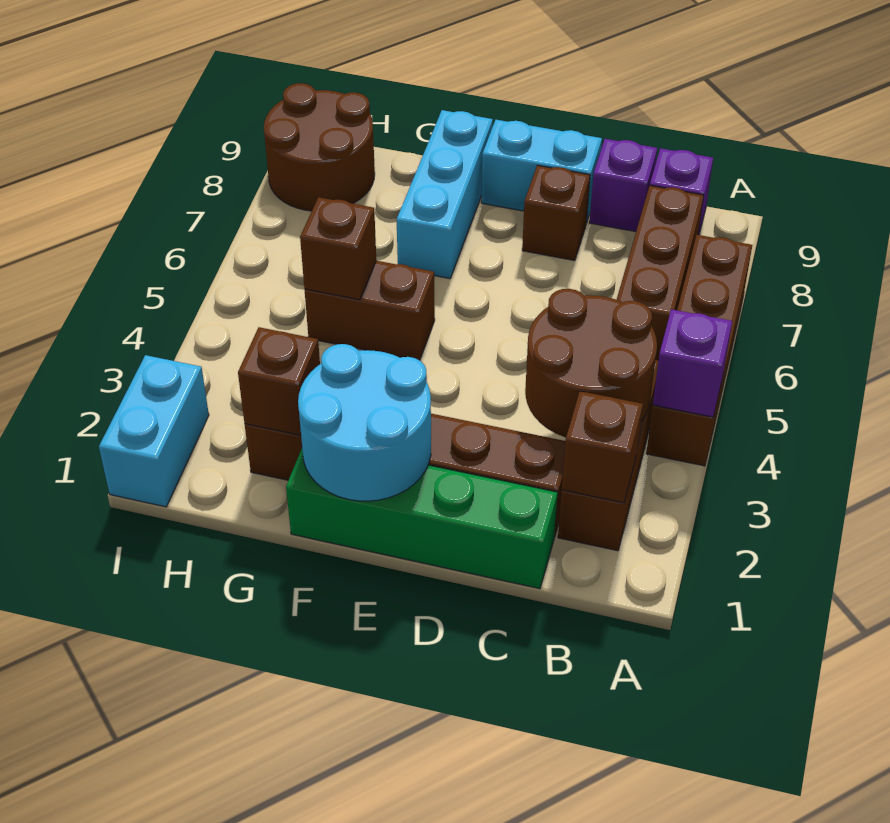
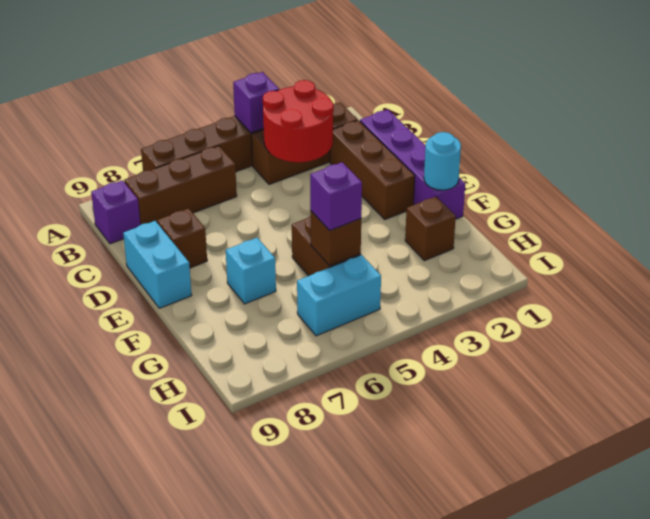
brown 1x1 brick [562,391,643,503] -> none
brown 2x2 round brick [525,289,657,437] -> red 2x2 round brick [263,80,334,162]
green 1x4 brick [286,449,558,589] -> purple 1x4 brick [360,110,465,219]
purple 1x1 brick [589,139,657,232] -> purple 1x1 brick moved to [310,162,362,231]
cyan 2x2 round brick [298,344,431,501] -> cyan 1x1 round brick [424,132,461,190]
cyan 1x3 brick [397,110,493,279] -> cyan 1x1 brick [226,238,276,304]
brown 1x1 brick [238,327,320,435] -> none
brown 2x2 round brick [264,83,375,211] -> none
cyan 1x2 brick [99,355,209,507] -> cyan 1x2 brick moved to [297,255,381,336]

